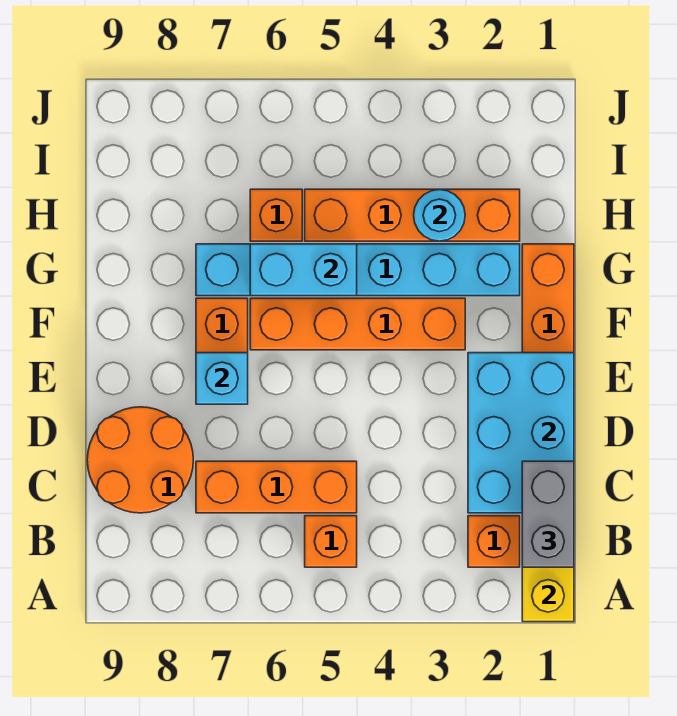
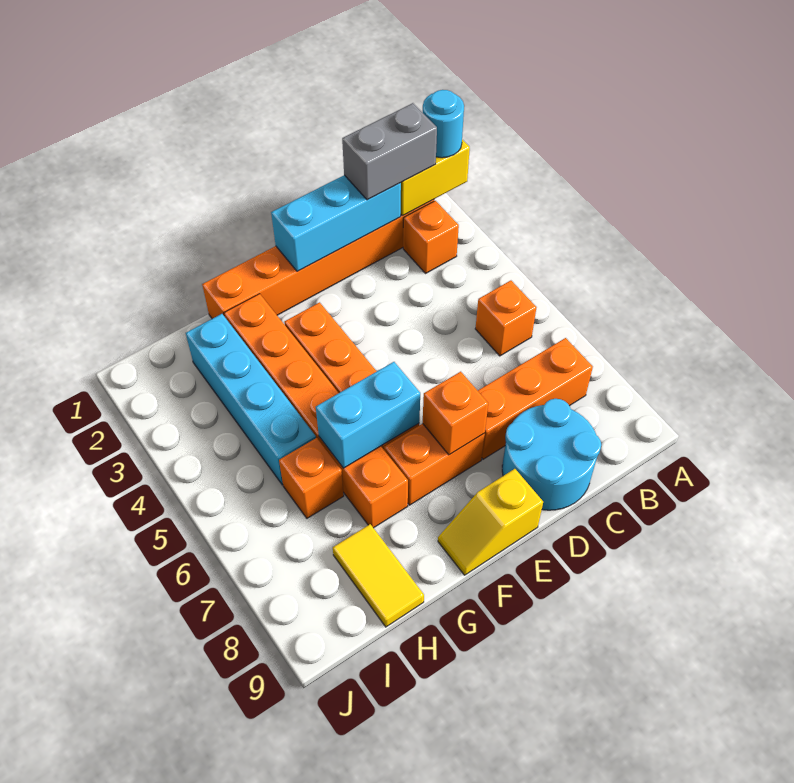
cyan 2x3 brick [468,353,574,513] -> cyan 1x3 brick [271,175,401,272]
orange 1x3 brick [196,461,357,513] -> orange 1x3 brick turned to [478,338,593,459]
orange 2x2 round brick [87,407,193,513] -> cyan 2x2 round brick [502,399,601,510]
cyan 1x1 brick [196,353,248,404] -> orange 1x1 brick [423,372,488,455]
none -> yellow 1x2 slope [438,469,543,575]
cyan 1x6 brick [196,244,520,296] -> orange 1x6 brick [224,294,408,528]
cyan 1x2 brick [250,244,357,296] -> cyan 1x2 brick turned to [316,362,420,468]
orange 1x4 brick [305,189,520,241] -> cyan 1x4 brick [186,314,316,485]
cyan 1x1 round brick [414,190,465,241] -> cyan 1x1 round brick moved to [423,90,464,158]
none -> yellow 1x2 tile [333,524,424,627]

